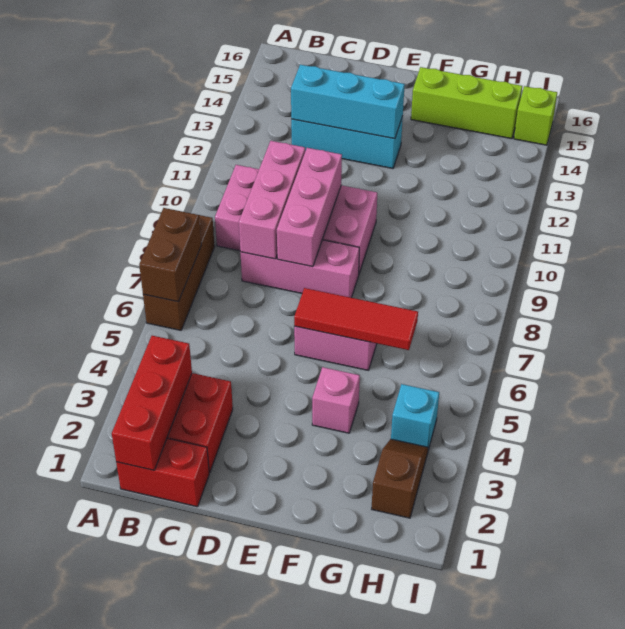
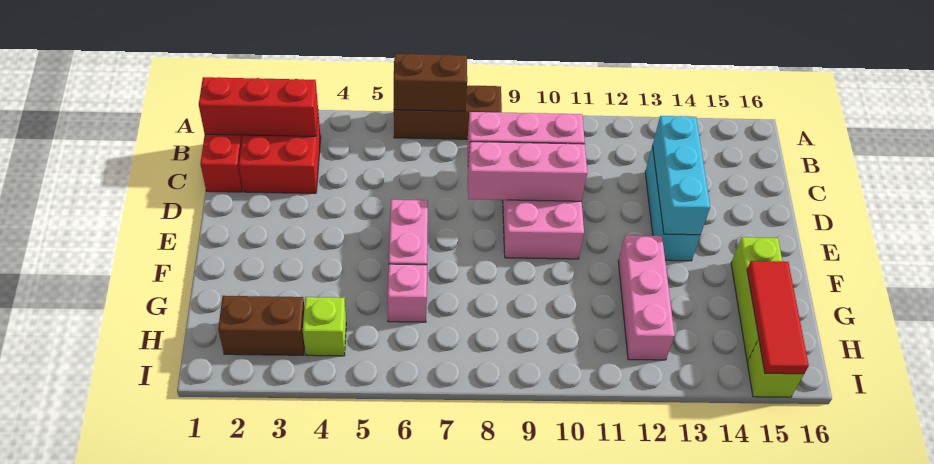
pink 1x3 brick [240,240,359,298] -> pink 1x3 brick moved to [618,235,675,360]
red 1x3 tile [294,288,418,350] -> red 1x3 tile moved to [747,261,809,374]
pink 1x1 brick [312,367,360,433] -> pink 1x1 brick moved to [388,264,427,322]
brown 1x2 slope [372,439,428,518] -> brown 1x2 brick [218,296,305,355]
cyan 1x1 brick [391,384,439,450] -> lime 1x1 brick [303,297,346,356]

